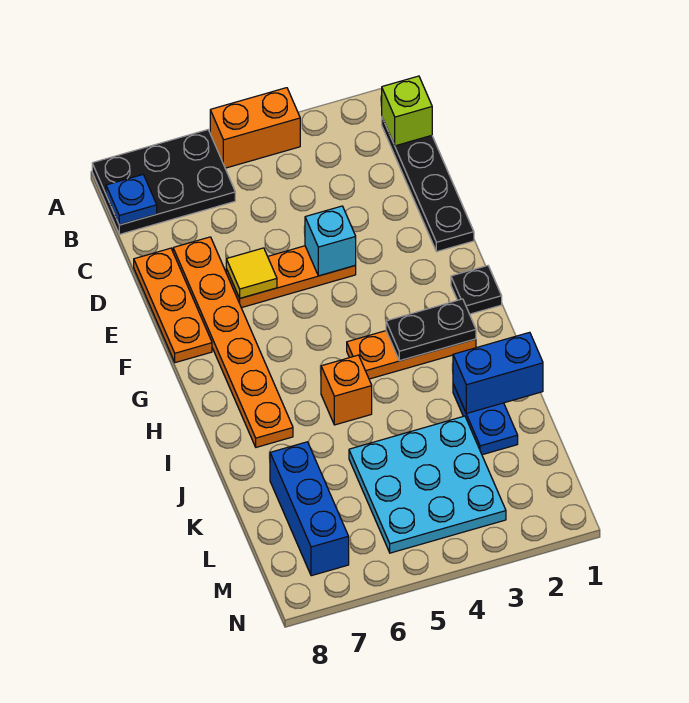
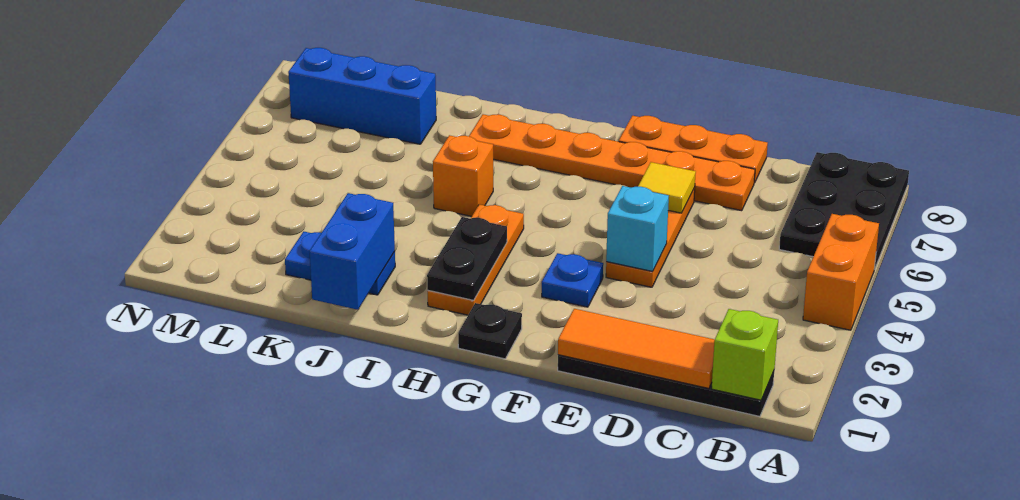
blue 1x1 plate [106,175,157,225] -> blue 1x1 plate moved to [542,253,603,307]
none -> orange 1x3 tile [558,309,715,388]
cyan 3x3 plate [349,416,506,553] -> none

